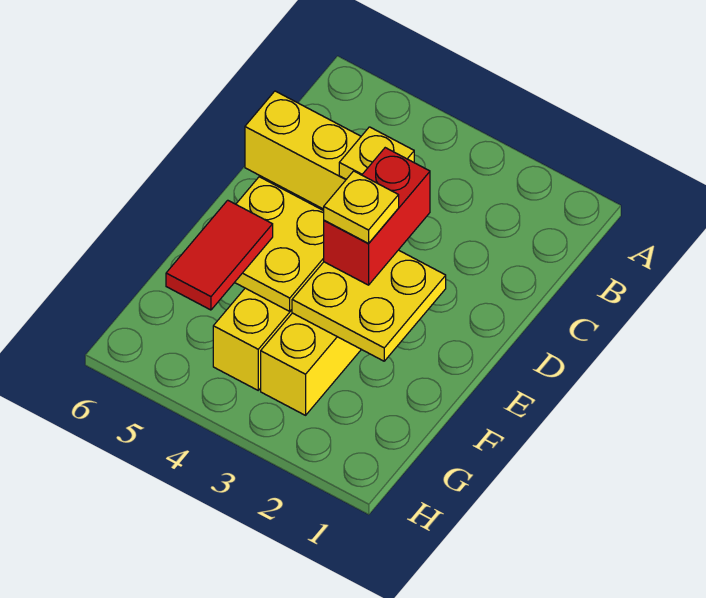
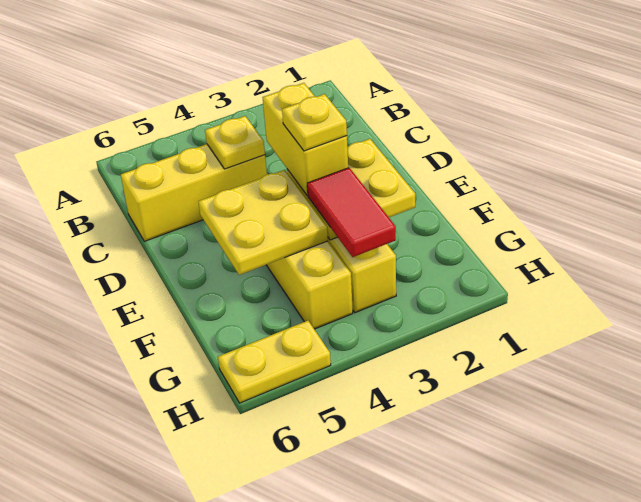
red 1x2 brick [324,148,430,285] -> yellow 1x2 brick [263,83,348,196]
red 1x2 tile [166,200,273,310] -> red 1x2 tile moved to [307,168,396,257]
none -> yellow 1x2 plate [218,321,331,403]

